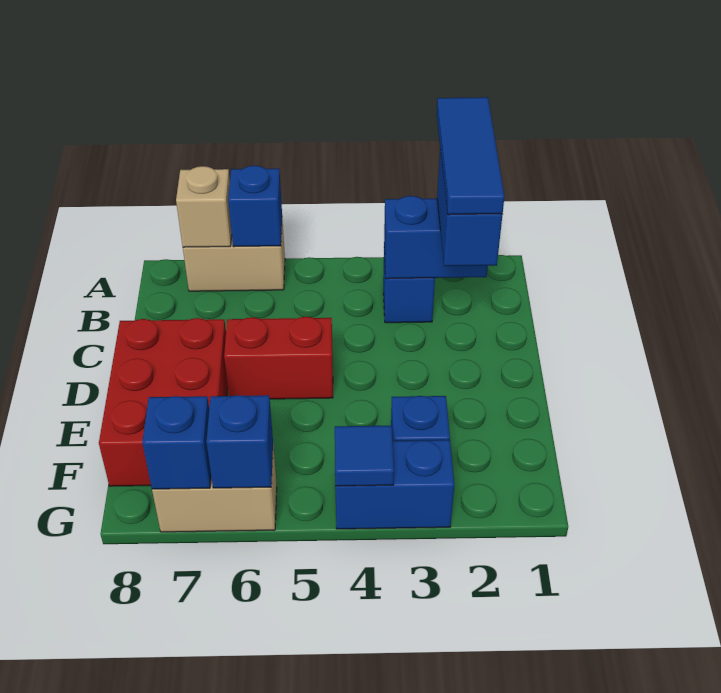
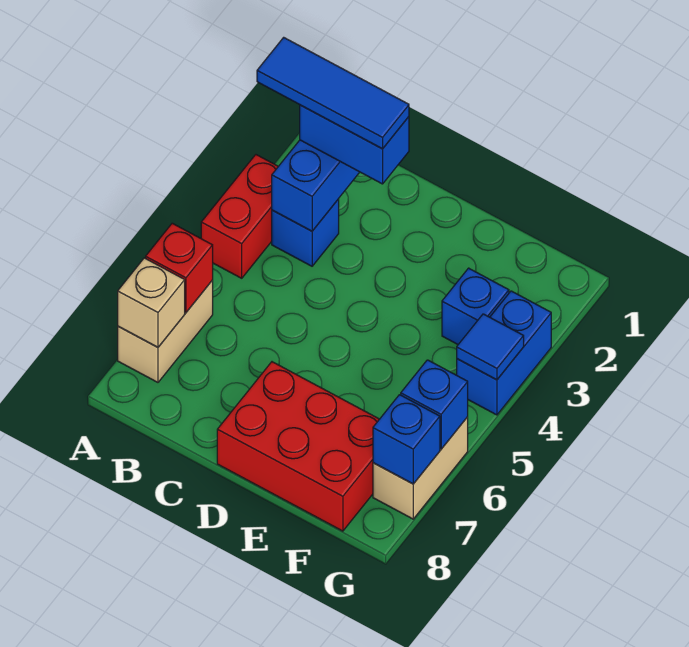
blue 1x1 brick [228,166,282,247] -> red 1x1 brick [146,223,213,313]
red 1x2 brick [224,317,333,399] -> red 1x2 brick moved to [201,155,278,278]

